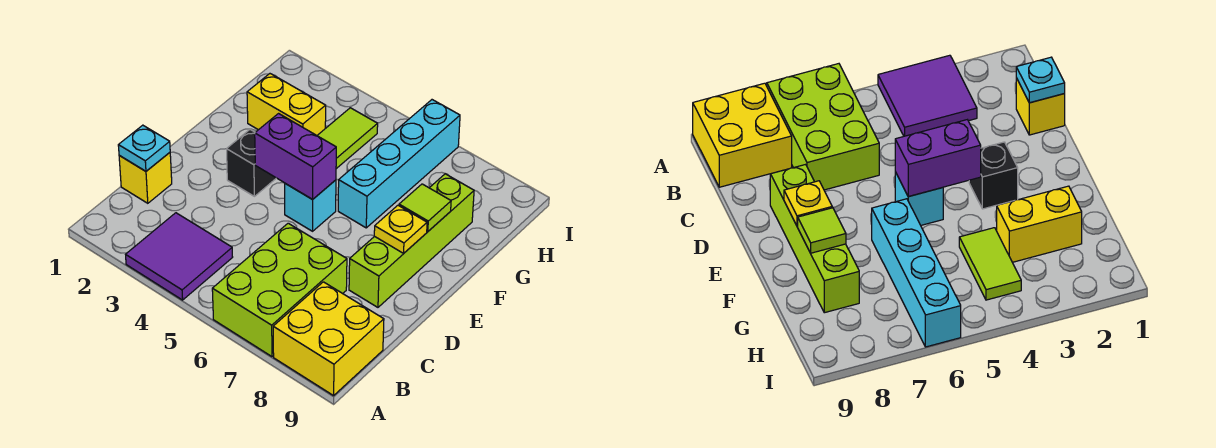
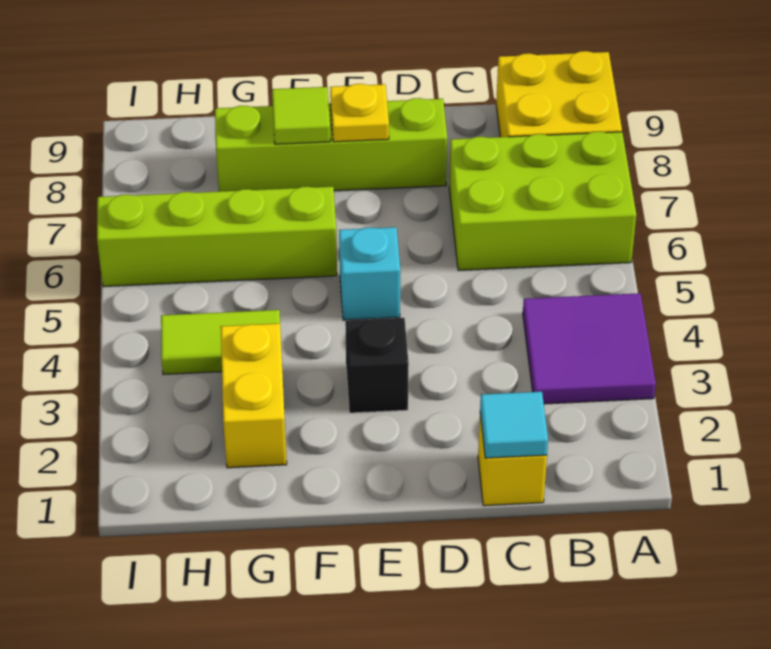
cyan 1x1 plate [118,125,170,171] -> cyan 1x1 tile [480,392,548,458]
purple 1x2 brick [255,114,336,199] -> none
cyan 1x4 brick [338,100,460,228] -> lime 1x4 brick [97,187,337,287]

